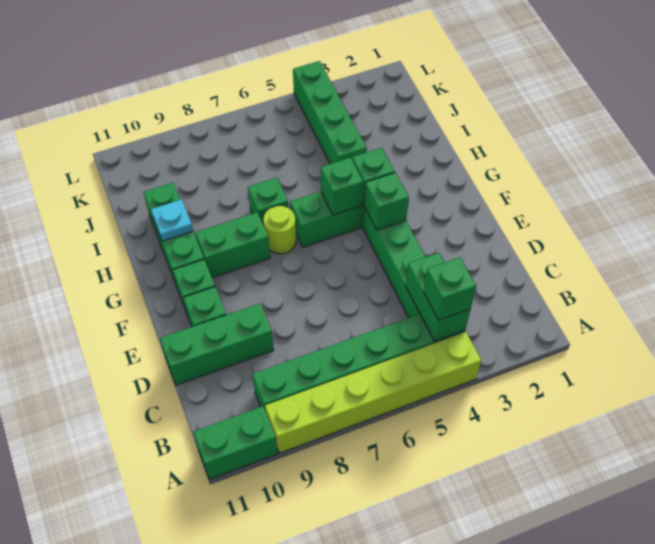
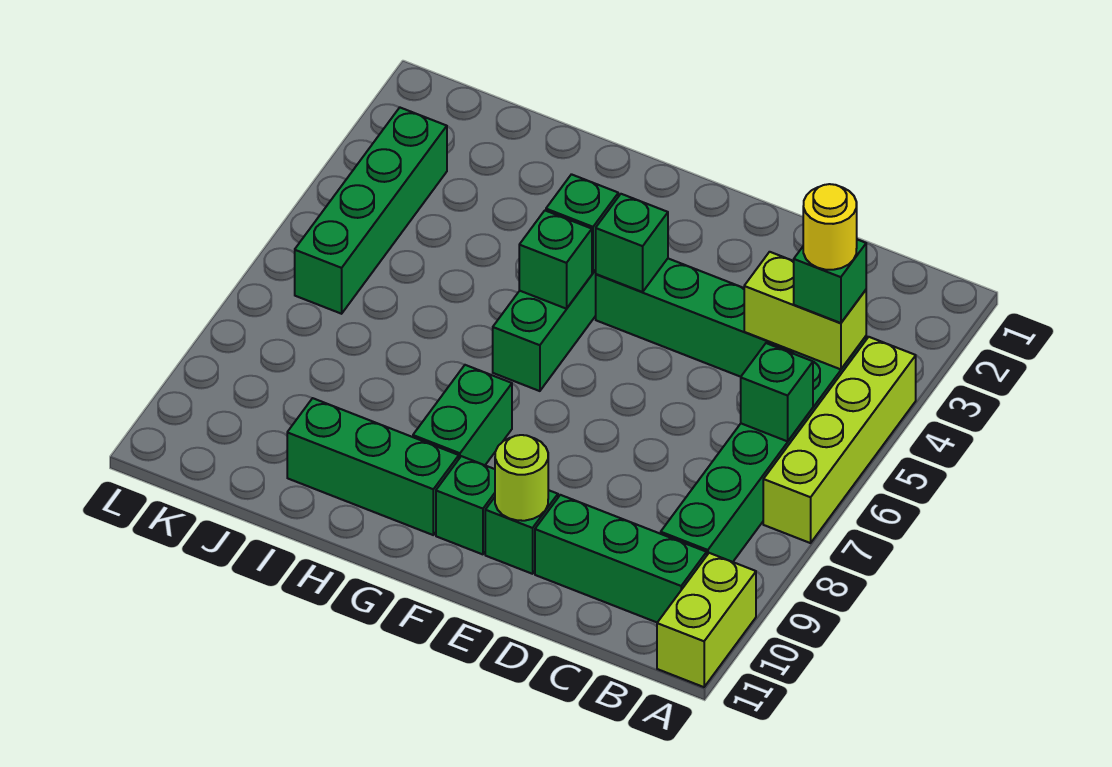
lime 1x6 brick [265,332,481,453] -> lime 1x4 brick [763,337,916,543]
green 1x2 brick [194,406,278,480] -> lime 1x2 brick [657,553,756,687]
green 1x2 brick [405,253,470,341] -> lime 1x2 brick [744,252,866,369]
none -> yellow 1x1 round brick [803,184,857,270]
green 1x3 brick [160,304,274,385] -> green 1x3 brick turned to [535,495,707,622]
lime 1x1 round brick [263,206,296,254] -> lime 1x1 round brick moved to [495,435,548,521]
green 1x1 brick [248,178,288,226] -> green 1x1 brick moved to [741,343,813,441]
cyan 1x1 plate [151,200,193,241] -> none
green 1x4 brick [293,61,367,164] -> green 1x4 brick turned to [295,107,447,314]

